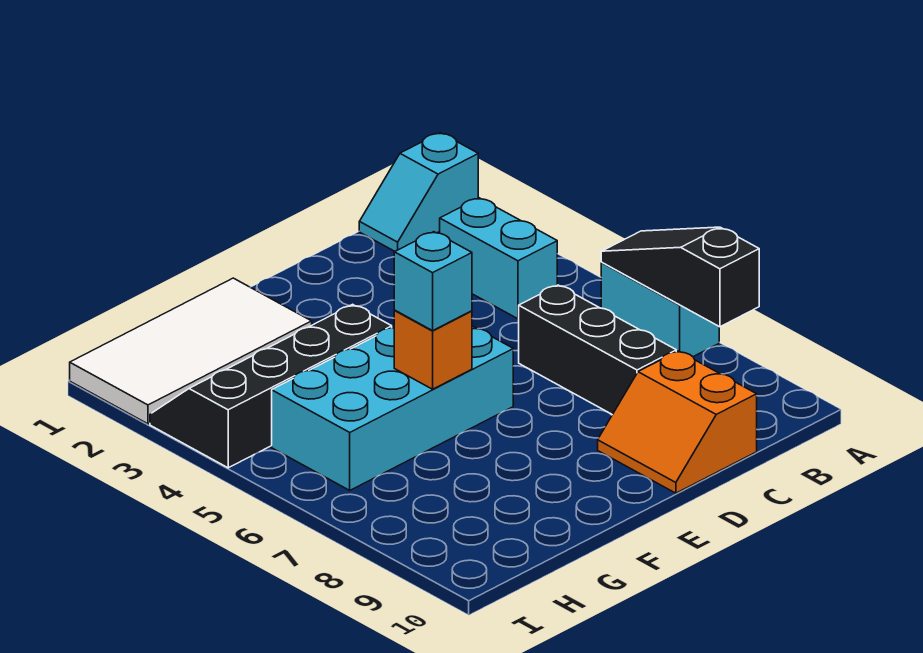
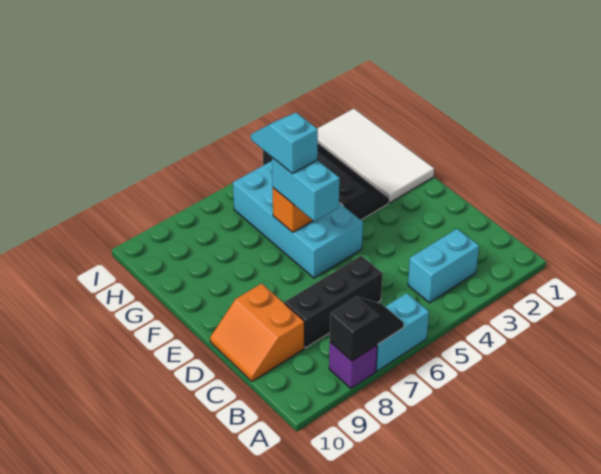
cyan 1x2 slope [359,133,478,251] -> cyan 1x2 slope moved to [251,113,318,174]
black 1x3 slope [601,227,759,327] -> black 1x2 slope [330,297,404,361]
none -> purple 1x1 brick [329,342,377,388]
orange 2x2 slope [598,351,757,493] -> orange 2x2 slope turned to [210,283,304,381]
cyan 1x1 brick [394,232,472,331] -> cyan 1x2 brick [272,158,340,221]

